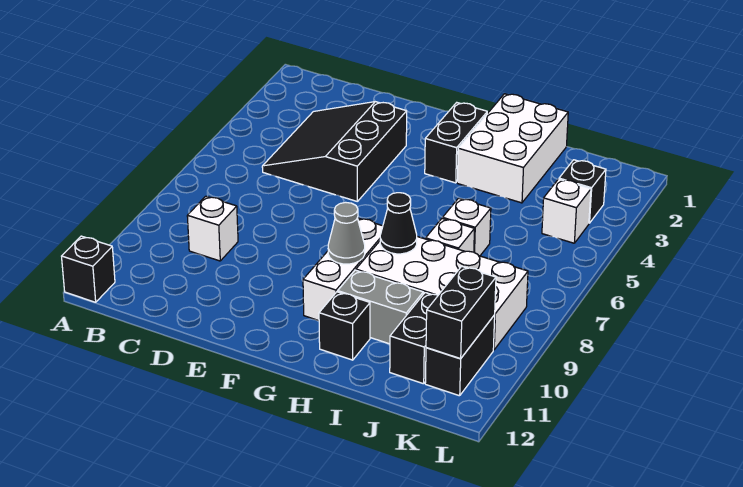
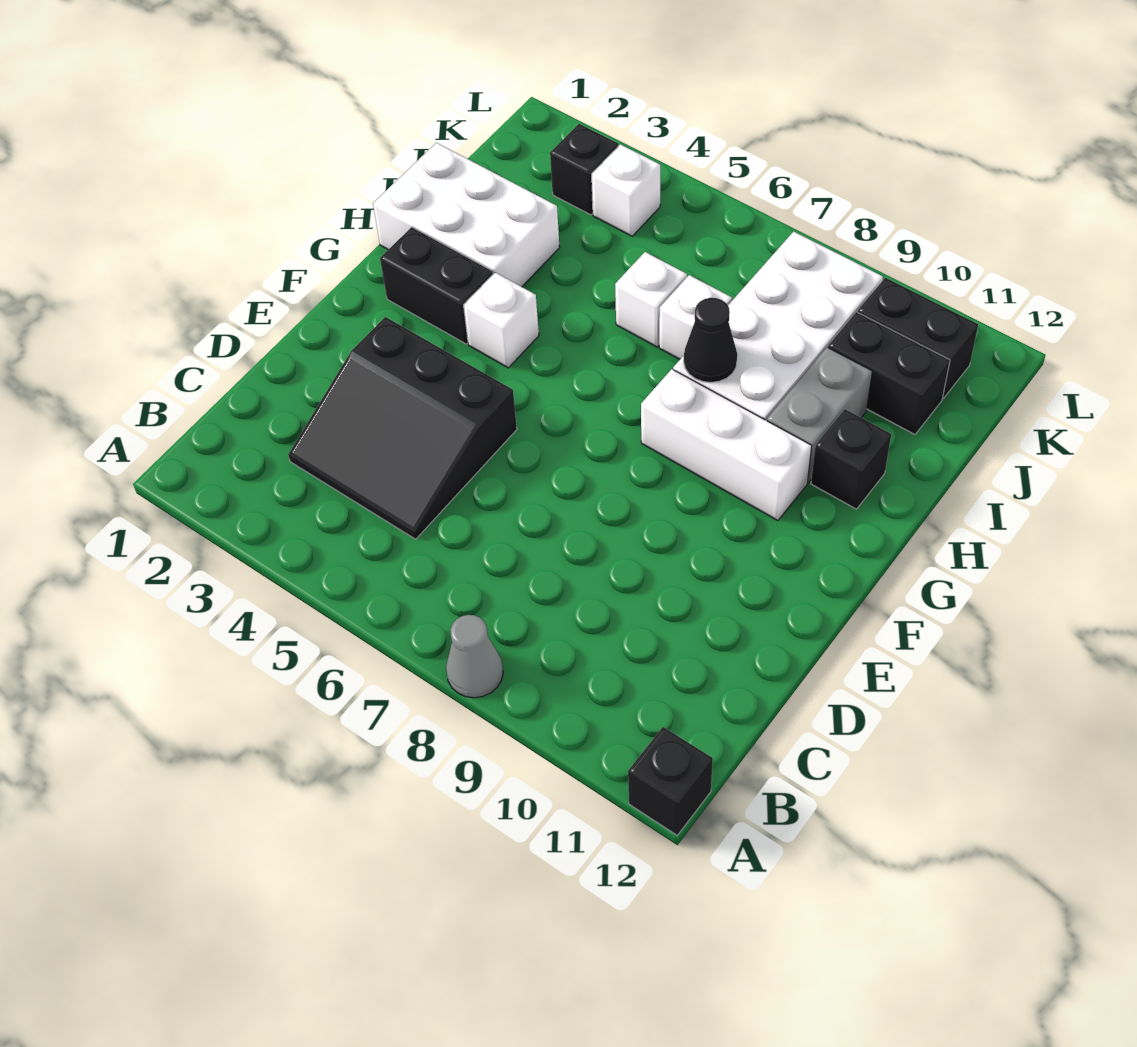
white 1x1 brick [187,196,238,261] -> white 1x1 brick moved to [464,273,539,368]
grey 1x1 cone [328,202,365,264] -> grey 1x1 cone moved to [446,615,503,698]
black 1x2 brick [426,266,496,359] -> none

